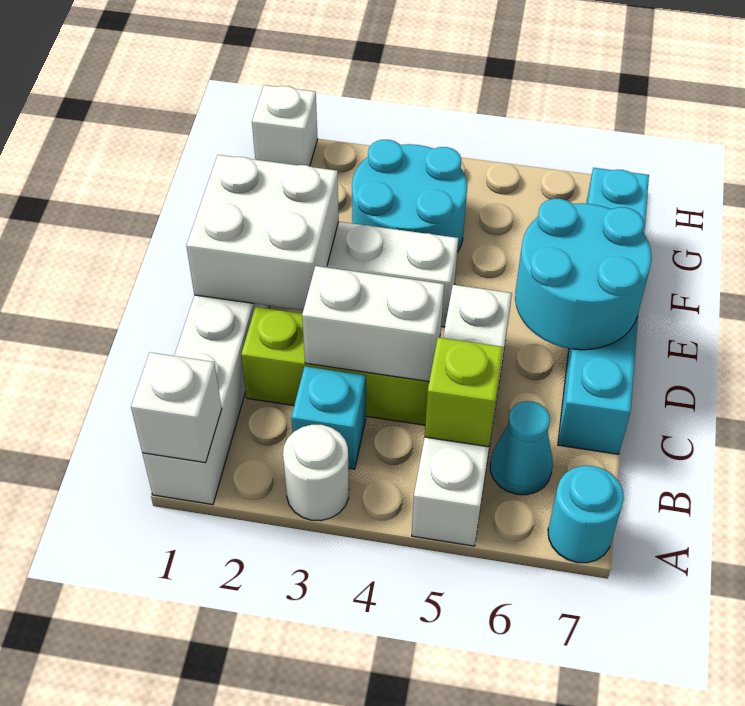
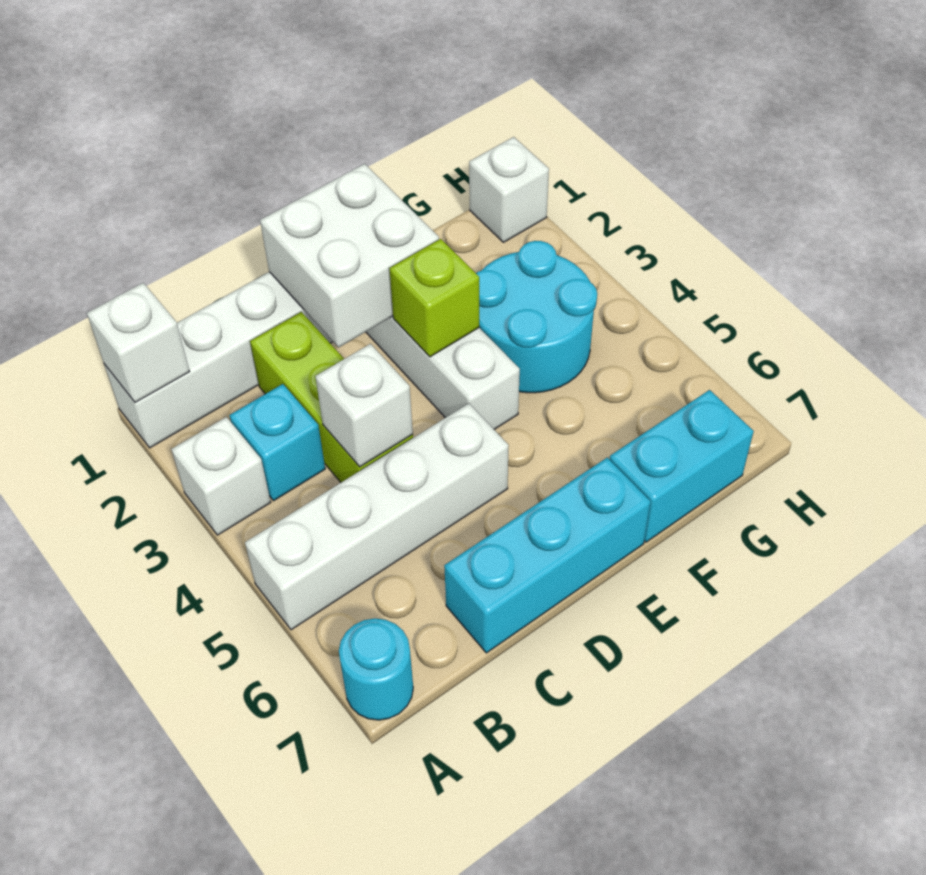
white 1x1 round brick [283,425,349,521] -> white 1x1 brick [171,417,271,535]
lime 1x1 brick [425,337,503,447] -> lime 1x1 brick moved to [389,239,479,357]
cyan 1x1 cone [490,401,553,495] -> none
white 1x2 brick [302,266,444,381] -> white 1x1 brick [315,344,413,467]
cyan 2x2 round brick [515,199,652,350] -> none

